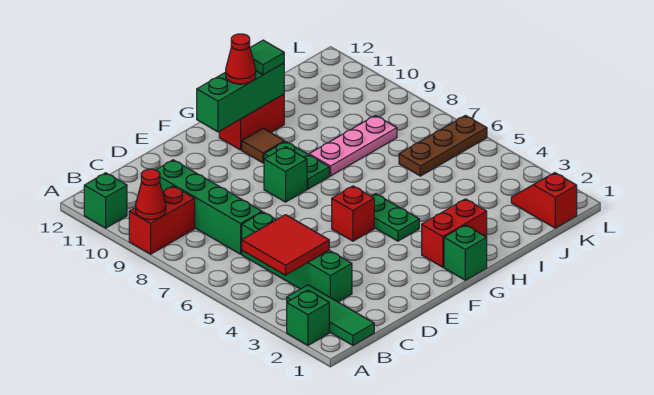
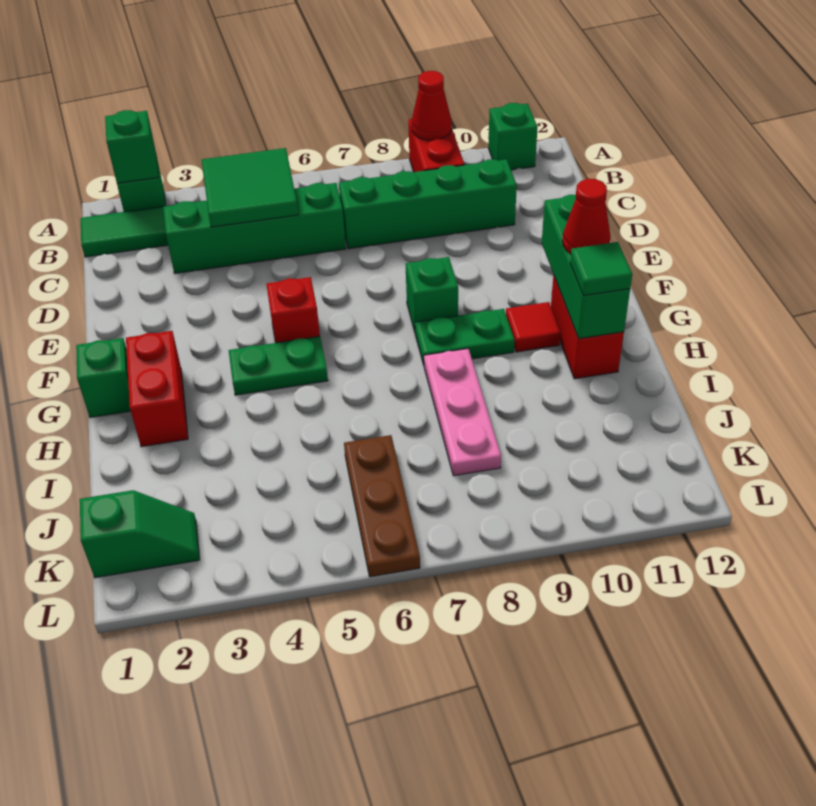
none -> green 1x1 brick [105,110,158,183]
red 2x2 tile [242,215,329,275] -> green 2x2 tile [202,148,298,227]
brown 1x1 tile [242,129,284,163] -> red 1x1 tile [506,302,561,352]
red 1x2 slope [511,173,577,228] -> green 1x2 slope [80,490,200,578]

